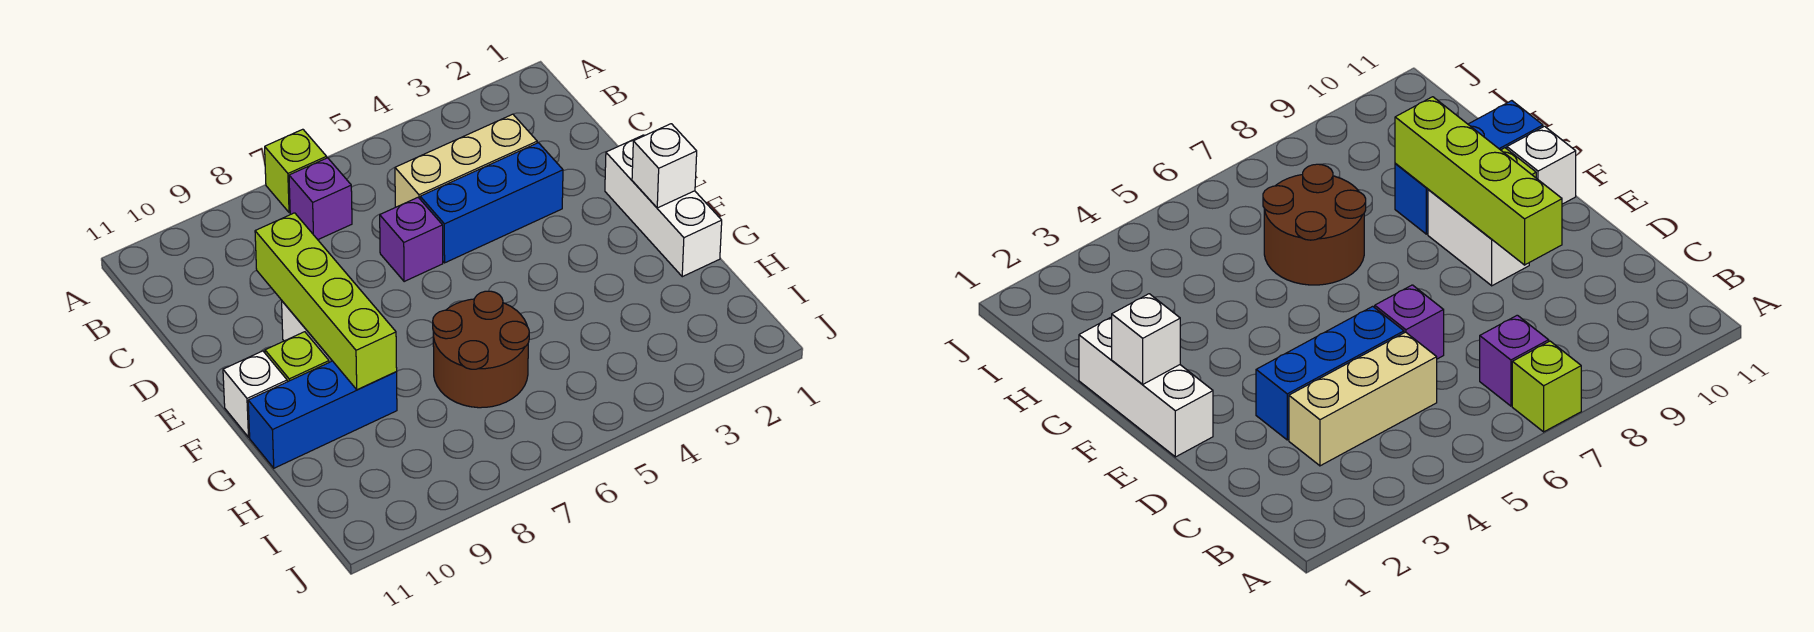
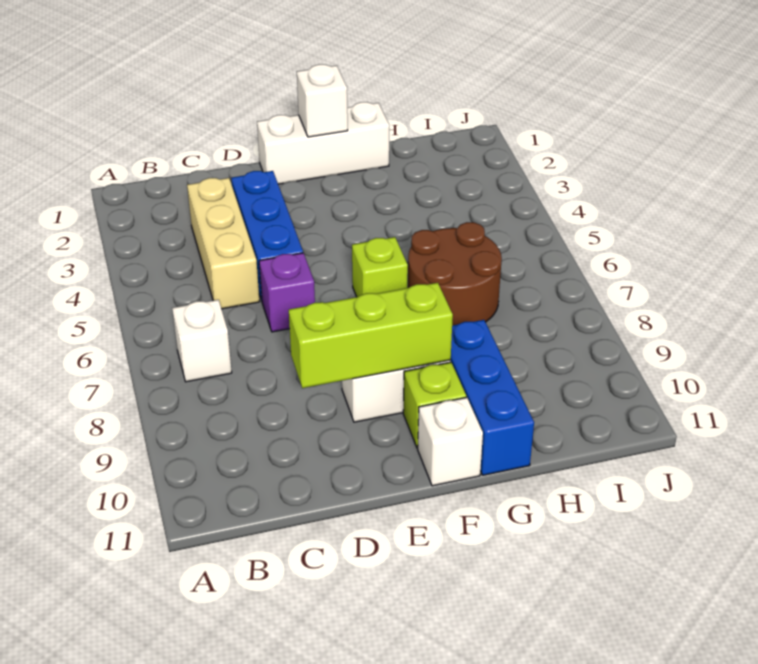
lime 1x1 brick [265,129,327,213] -> lime 1x1 brick moved to [352,237,408,297]
purple 1x1 brick [289,158,352,240] -> white 1x1 brick [172,300,232,382]
lime 1x4 brick [255,213,397,390] -> lime 1x3 brick [289,283,453,388]

